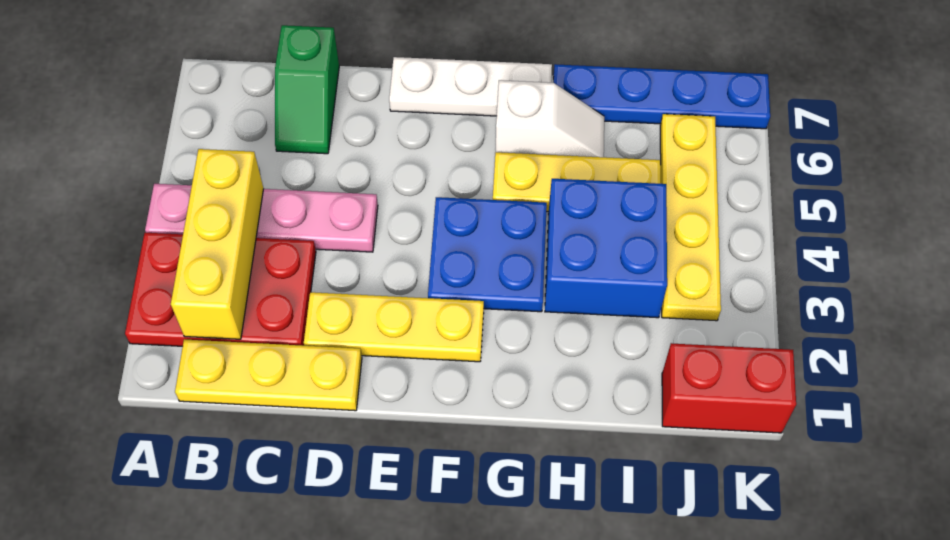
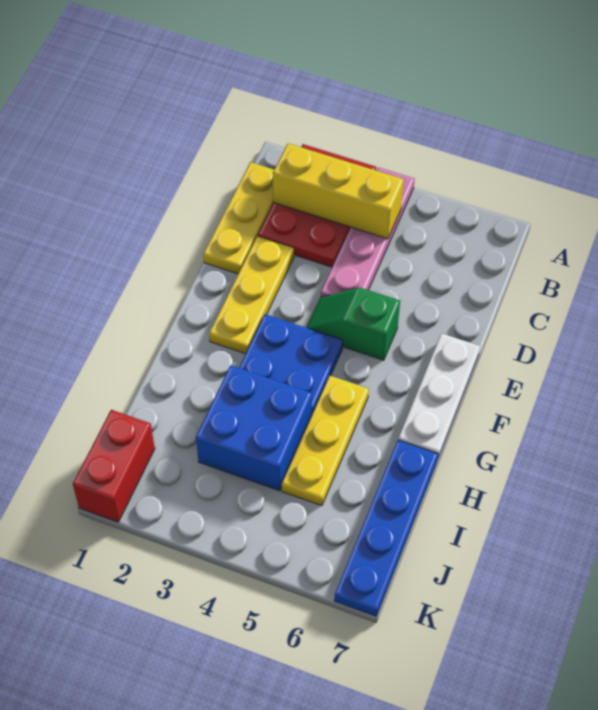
green 1x2 slope [275,25,339,154] -> green 1x2 slope moved to [306,288,400,360]
white 1x2 slope [496,80,604,157] -> none
yellow 1x4 plate [660,114,721,321] -> none

